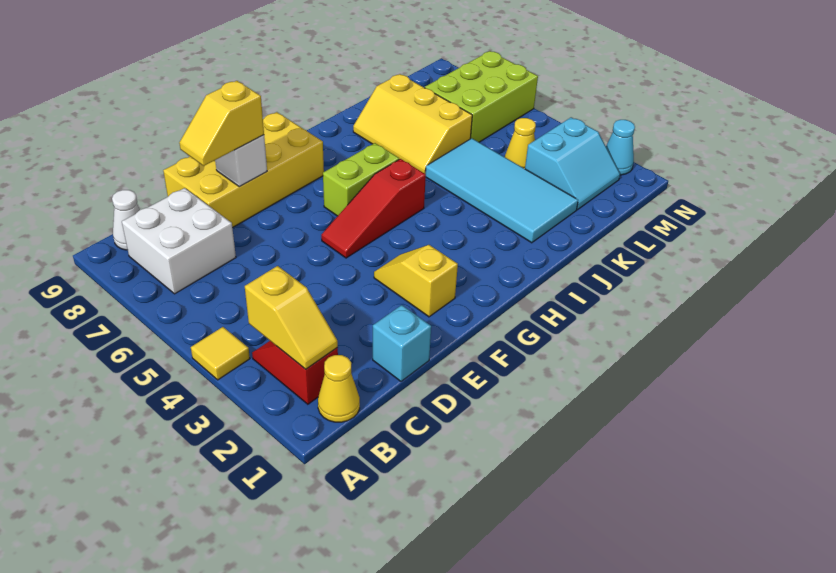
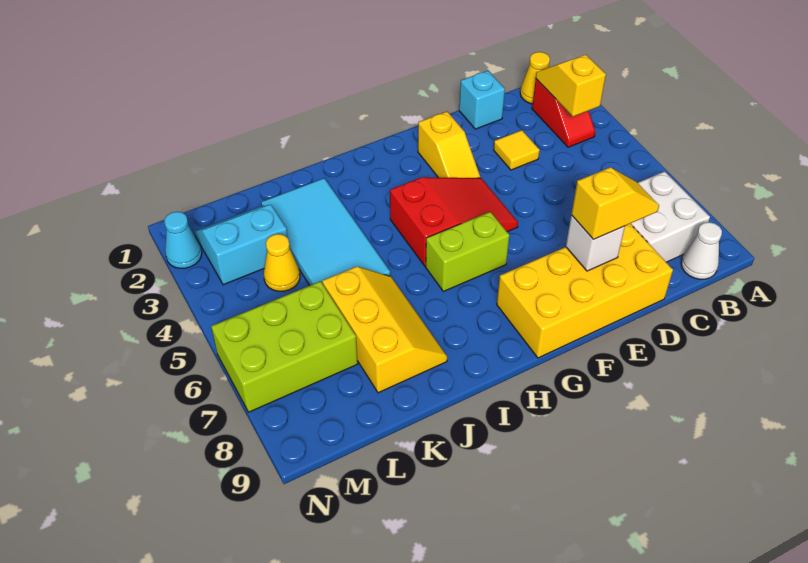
yellow 1x1 tile [191,327,250,380] -> yellow 1x1 tile moved to [494,130,540,170]
red 1x3 slope [321,159,426,258] -> red 2x3 slope [390,177,518,266]

